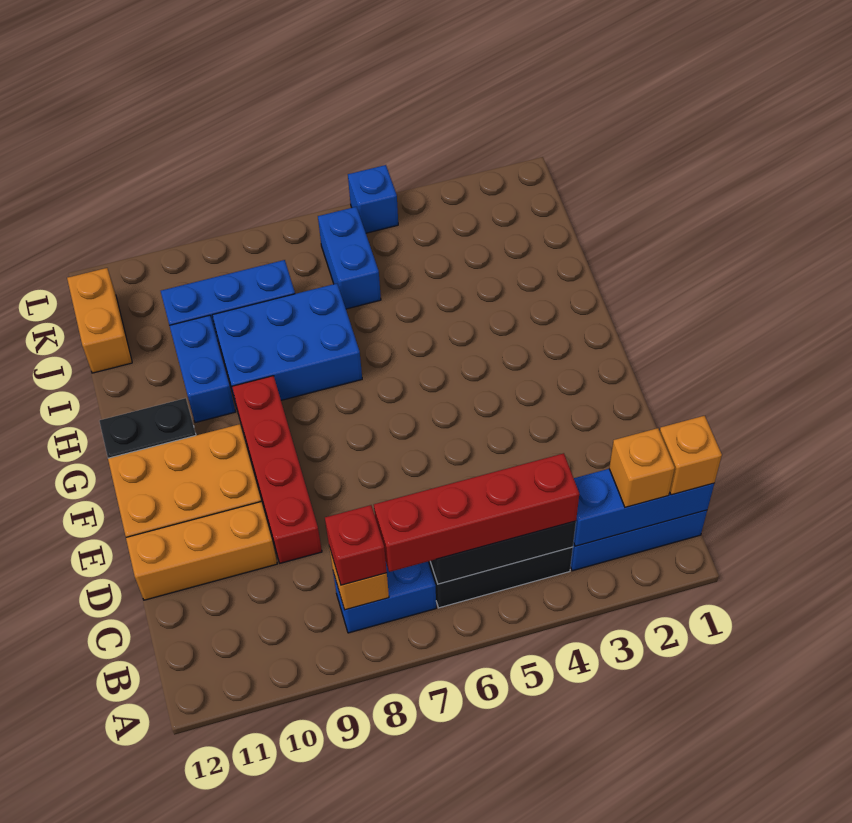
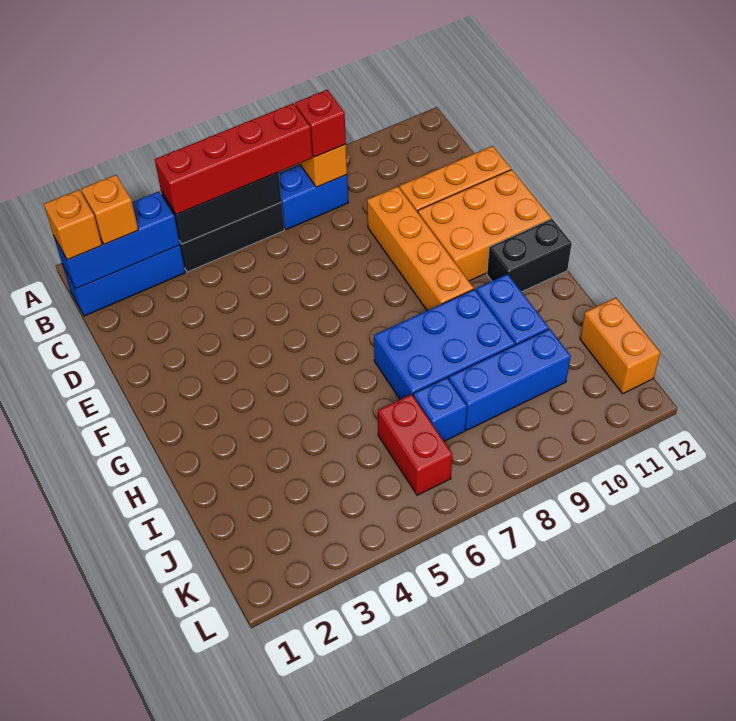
red 1x4 brick [232,376,322,563] -> orange 1x4 brick [367,187,474,311]
blue 1x2 brick [318,207,381,309] -> red 1x2 brick [378,394,452,495]
blue 1x1 brick [348,165,398,233] -> blue 1x1 brick moved to [413,378,467,441]

